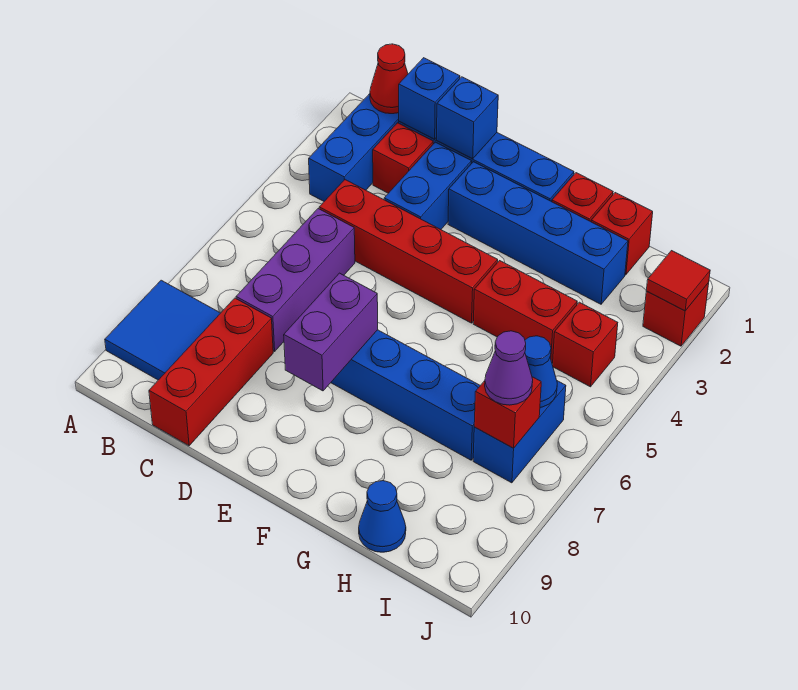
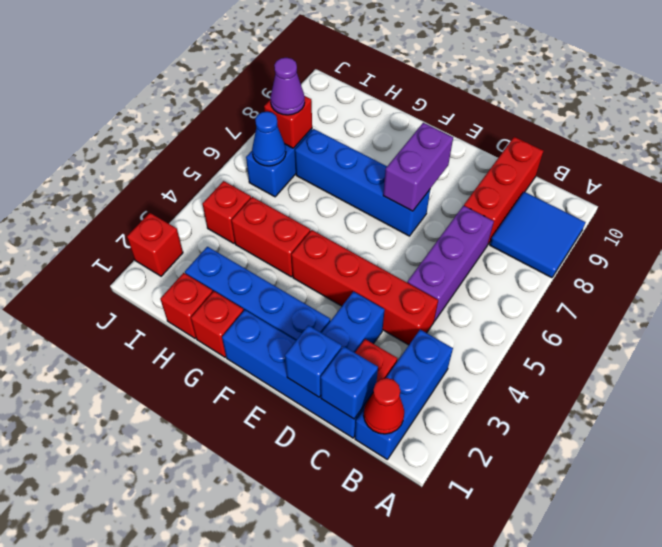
blue 1x1 cone [359,481,406,552] -> none
red 1x1 tile [646,251,710,311] -> none

